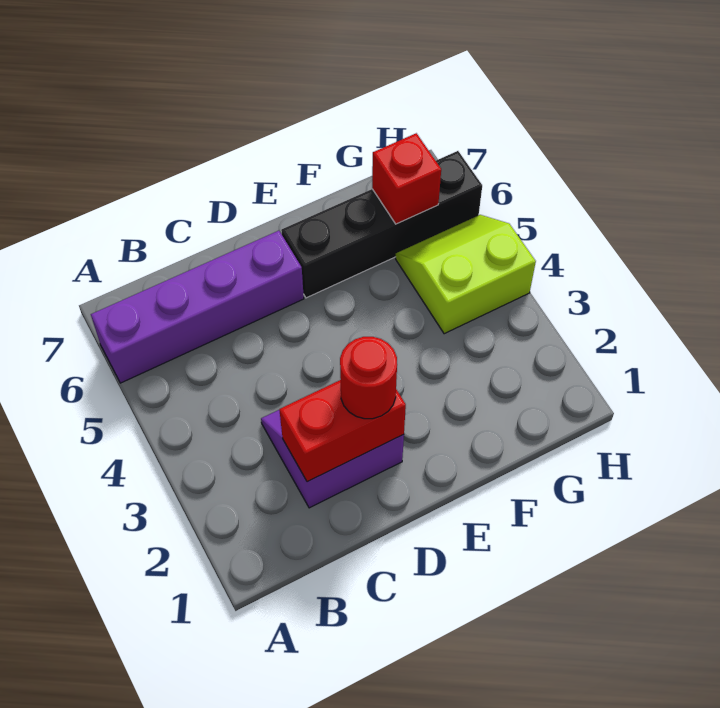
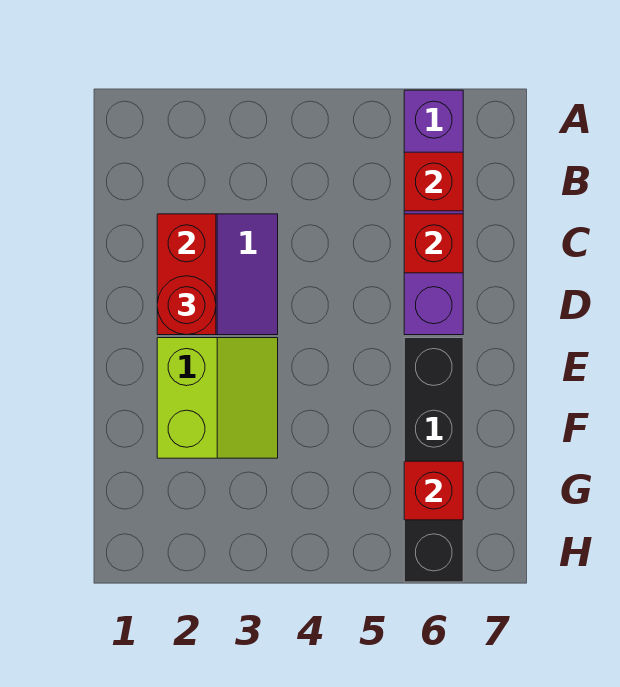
none -> red 1x1 brick [404,152,463,211]
none -> red 1x1 brick [404,214,463,273]
lime 2x2 slope [396,215,536,334] -> lime 2x2 slope moved to [157,338,278,458]

